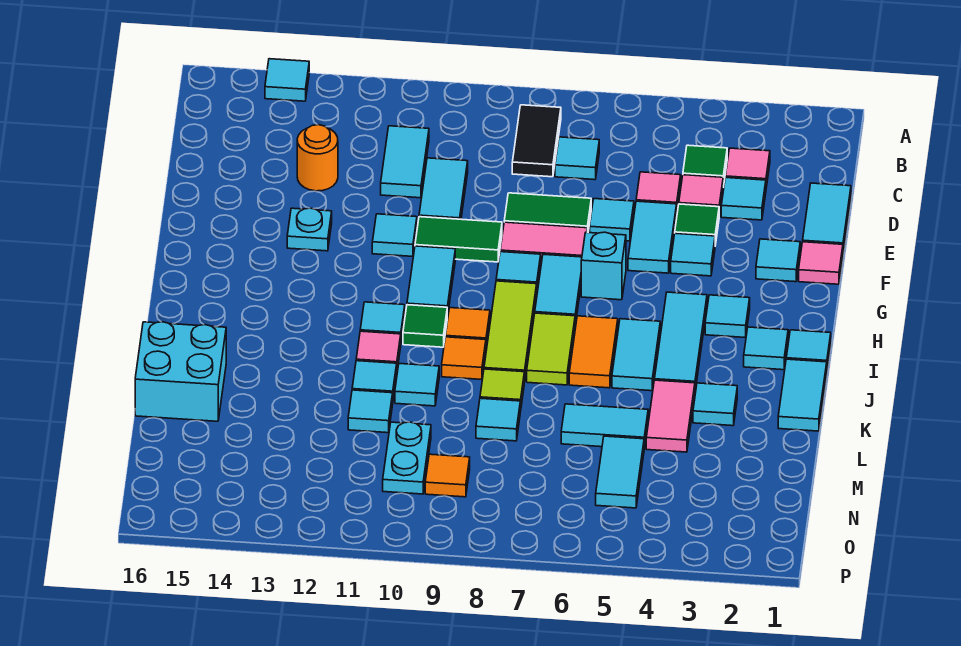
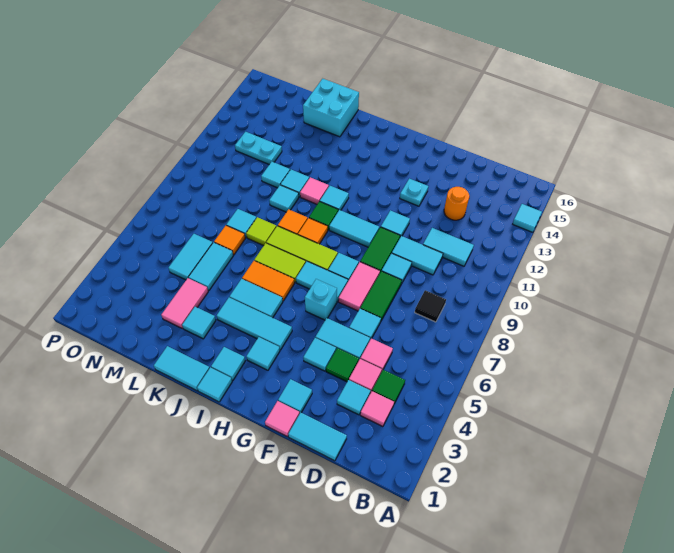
black 1x2 tile [512,105,561,177] -> black 1x1 tile [415,290,446,322]
cyan 1x1 tile [555,137,599,180] -> cyan 1x1 tile moved to [382,253,412,284]
pink 1x2 tile [646,380,695,452] -> pink 1x2 tile turned to [161,278,208,329]
cyan 1x2 tile [596,436,644,508] -> cyan 1x2 tile turned to [168,234,213,280]
cyan 1x2 plate [383,422,431,494] -> cyan 1x2 plate moved to [235,132,282,164]
orange 1x1 tile [425,454,470,497] -> orange 1x1 tile moved to [214,226,245,255]

